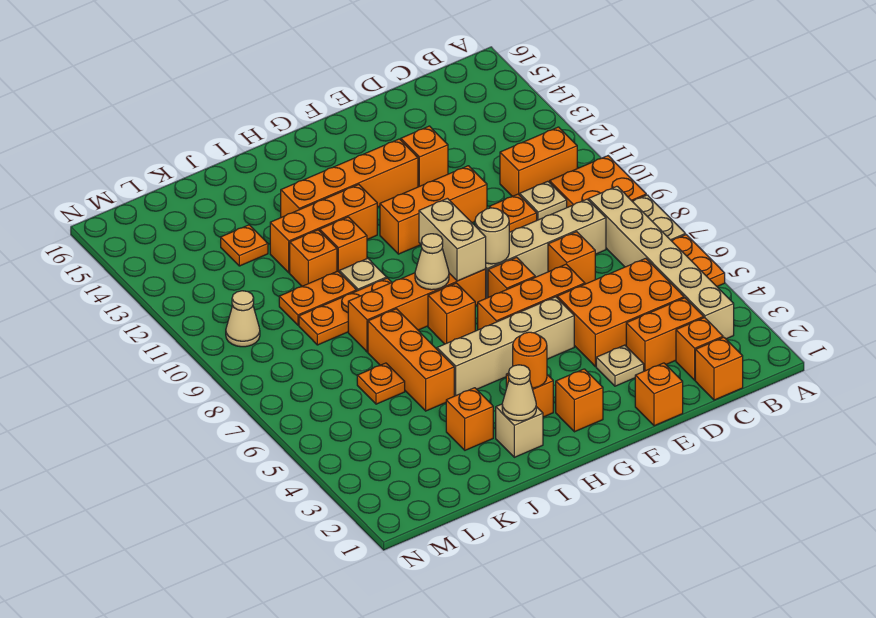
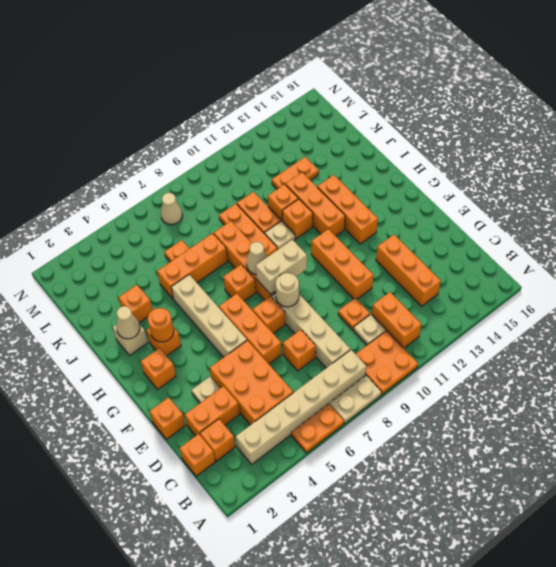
orange 1x2 brick [626,298,704,371] -> orange 1x2 brick turned to [185,386,240,436]
orange 1x1 brick [401,126,448,187] -> orange 1x3 brick [376,235,441,306]
orange 1x4 brick [281,139,418,217] -> orange 1x3 brick [317,175,378,244]
orange 1x1 plate [221,225,268,266] -> orange 1x2 plate [272,157,319,189]
tan 1x1 cone [226,291,260,347] -> tan 1x1 cone moved to [161,193,182,225]

